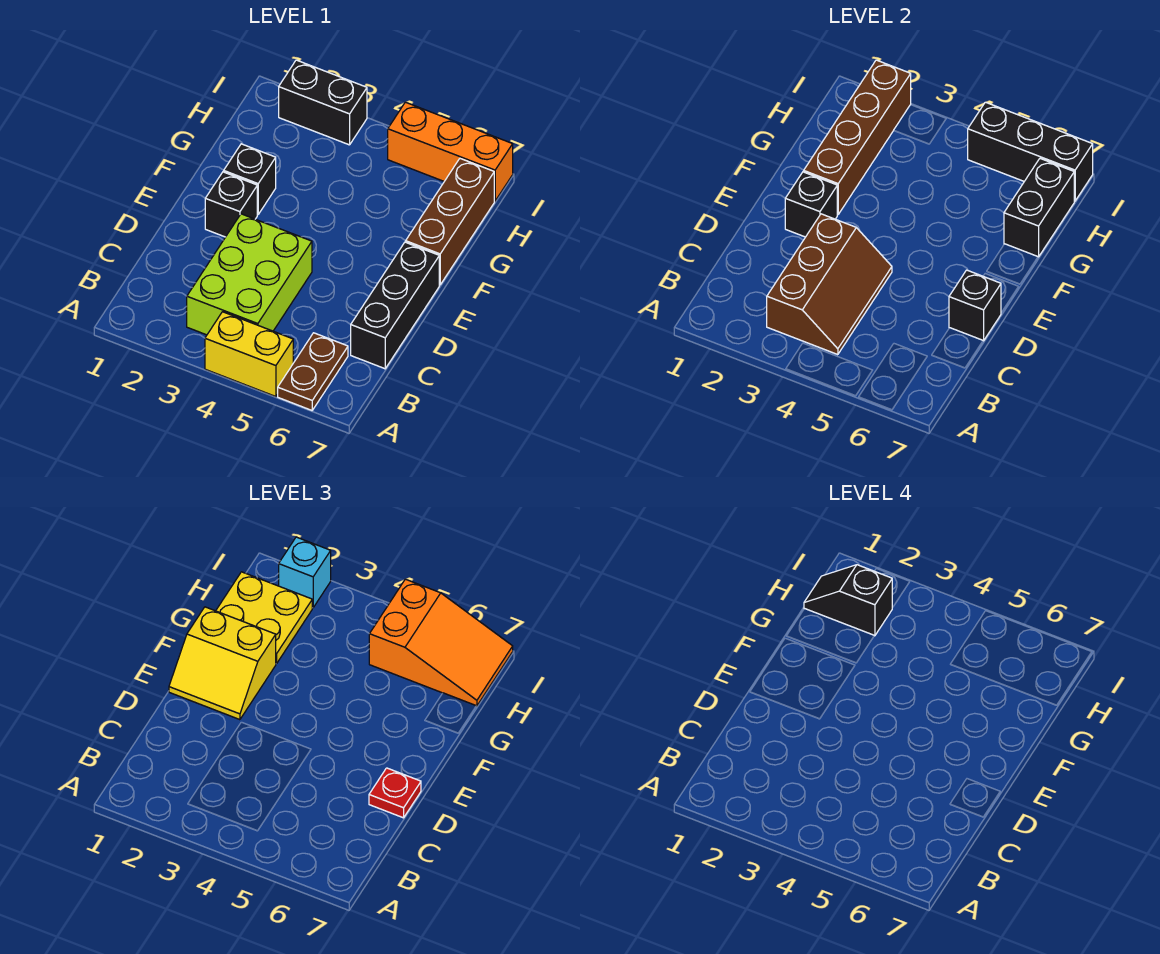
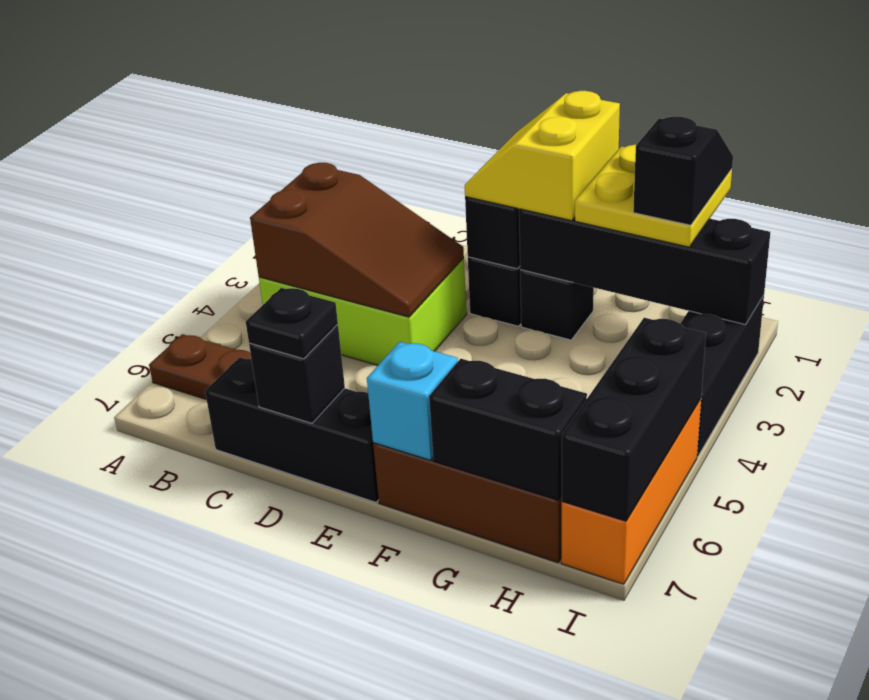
yellow 1x2 brick [205,312,293,397] -> none
brown 2x3 slope [767,214,892,355] -> brown 2x3 slope turned to [250,163,464,317]
red 1x1 plate [369,768,421,818] -> black 1x1 plate [246,288,338,359]
brown 1x4 brick [804,60,911,214] -> black 1x4 brick [519,209,770,325]
orange 2x3 slope [369,579,513,706] -> none
black 1x2 brick [279,60,367,145] -> black 1x3 brick [680,295,764,457]
cyan 1x1 brick [279,537,331,608] -> cyan 1x1 brick moved to [367,342,458,460]

